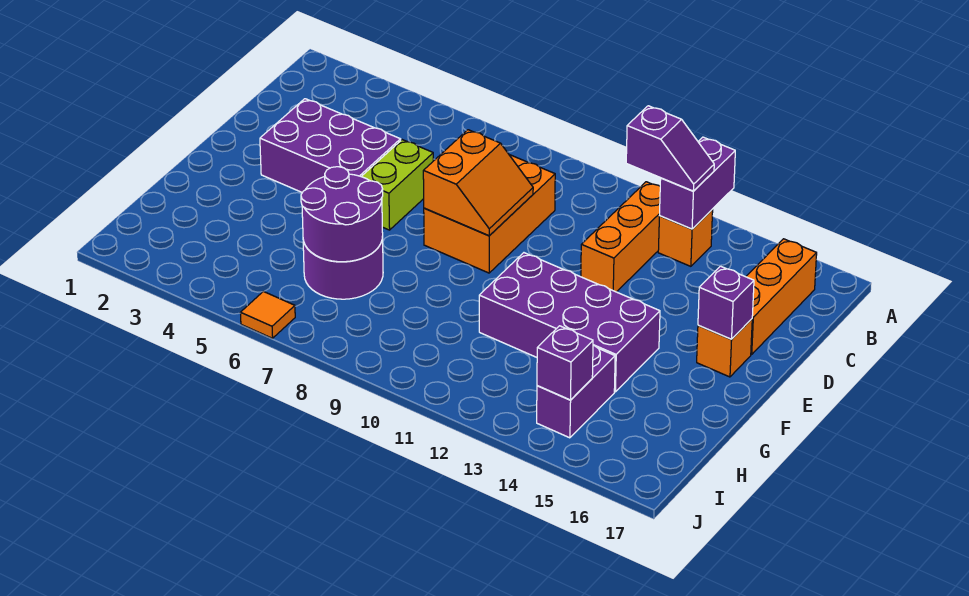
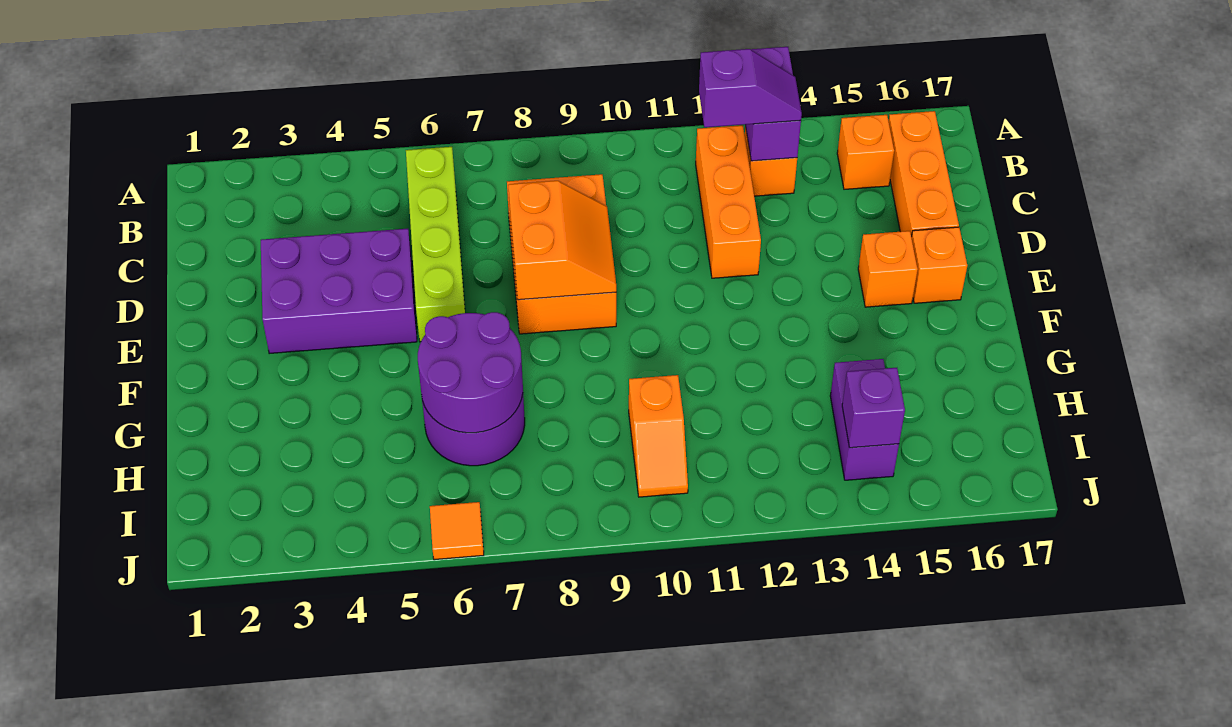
none -> orange 1x1 brick [837,115,894,189]
lime 1x2 brick [361,140,433,230] -> lime 1x4 brick [406,147,465,342]
none -> orange 1x1 brick [858,231,918,307]
purple 1x1 brick [698,266,754,339] -> none
purple 2x4 brick [479,253,660,392] -> none
none -> orange 1x2 slope [629,375,688,497]

